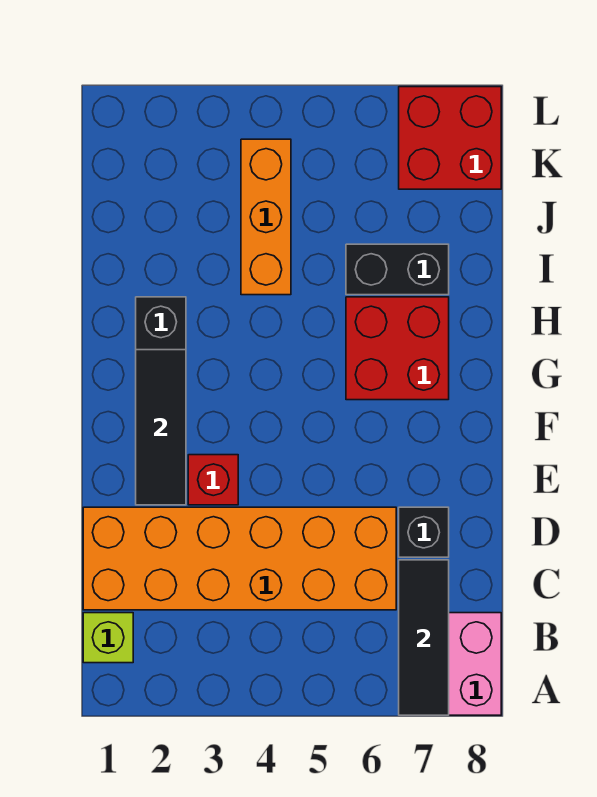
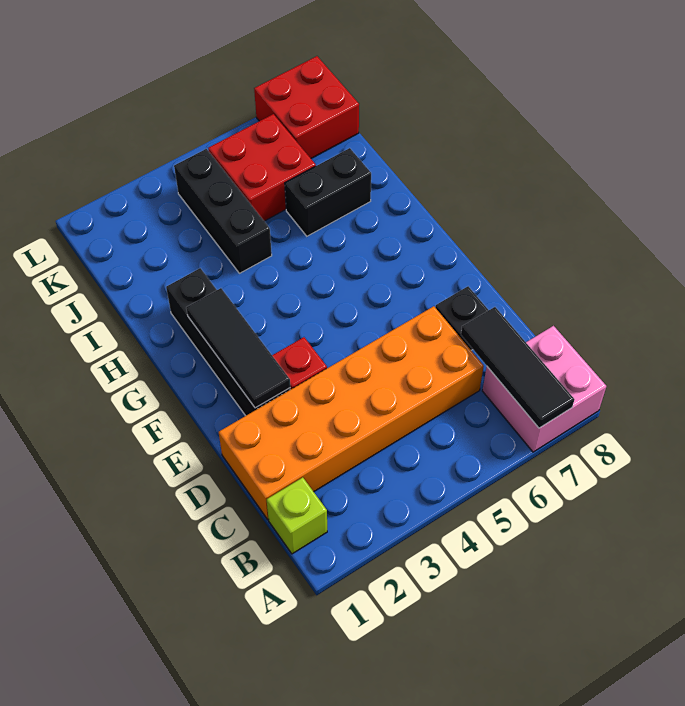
red 2x2 brick [346,297,449,400] -> red 2x2 brick moved to [208,114,316,221]
orange 1x3 brick [241,139,291,295] -> black 1x3 brick [174,149,272,273]

